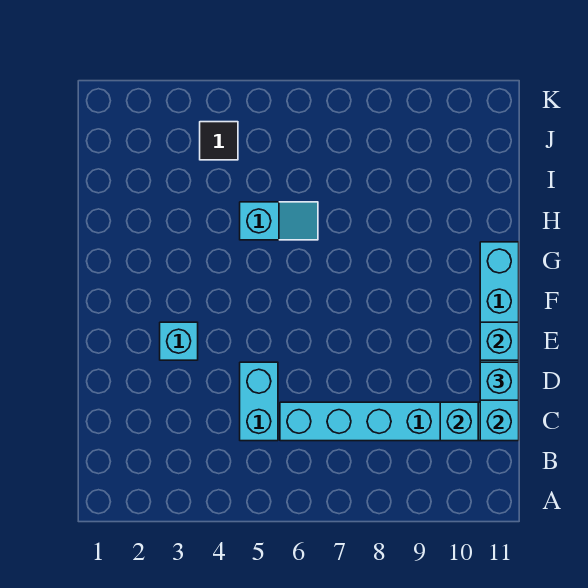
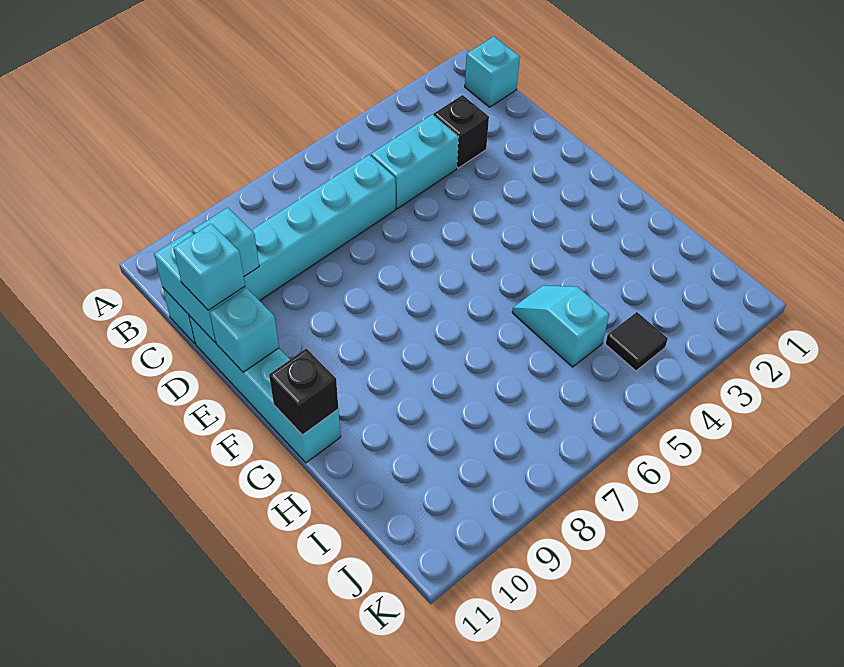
none -> black 1x1 brick [434,95,489,168]
cyan 1x2 brick [240,362,278,441] -> cyan 1x2 brick turned to [371,115,459,209]
cyan 1x1 brick [160,322,198,360] -> cyan 1x1 brick moved to [465,37,520,107]
none -> black 1x1 brick [269,349,338,435]
cyan 1x2 slope [240,202,318,240] -> cyan 1x2 slope turned to [512,285,609,367]

